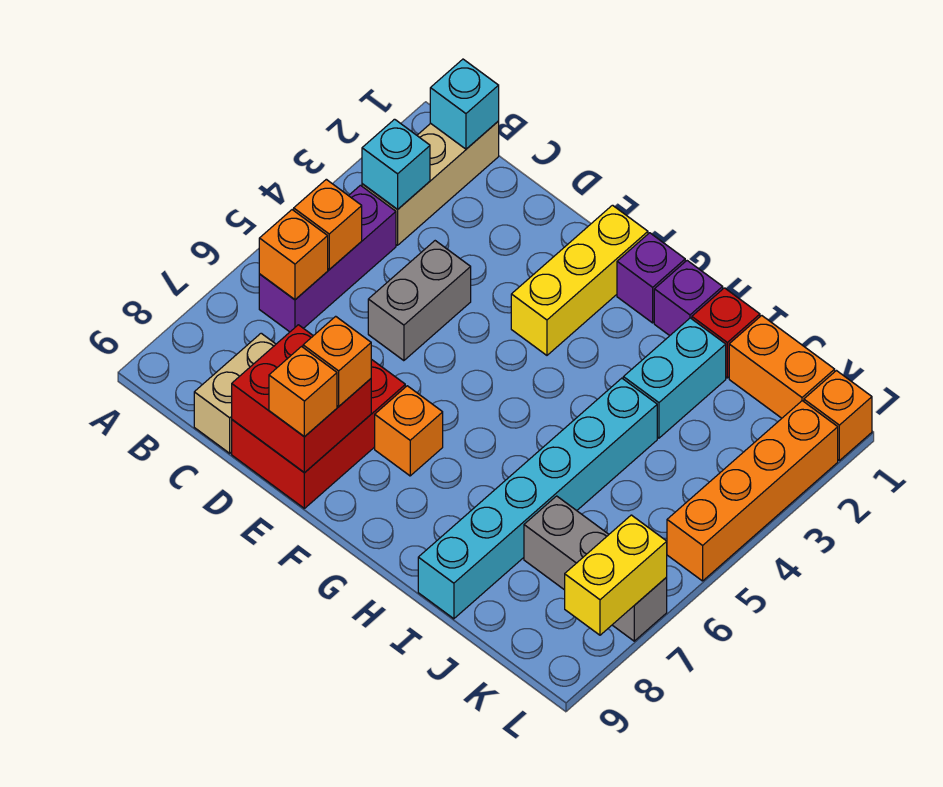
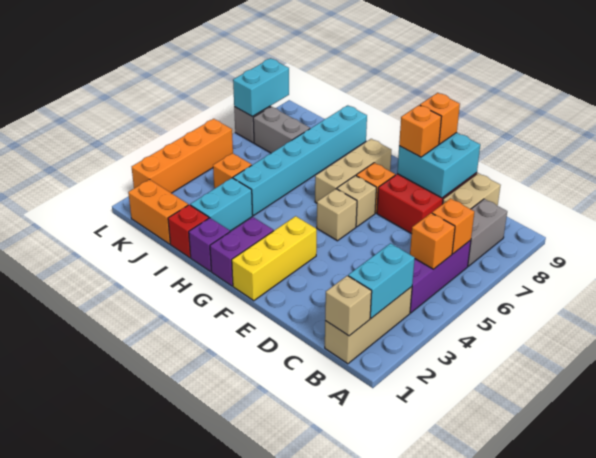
cyan 1x1 brick [430,59,499,149] -> tan 1x1 brick [325,276,372,336]
cyan 1x1 brick [362,119,430,210] -> cyan 1x2 brick [348,243,415,318]
grey 1x2 brick [368,241,471,361] -> grey 1x2 brick moved to [468,199,507,266]
red 2x2 brick [232,325,371,472] -> cyan 2x2 brick [397,133,480,198]
none -> tan 1x1 brick [317,189,357,241]
none -> tan 1x1 brick [337,176,376,227]
purple 1x1 brick [617,233,685,323] -> purple 1x2 brick [210,217,273,286]
none -> tan 1x3 brick [315,139,391,203]
orange 1x1 brick [804,371,872,461] -> orange 1x1 brick moved to [213,153,252,189]
yellow 1x2 brick [565,515,667,635] -> cyan 1x2 brick [233,58,289,117]

